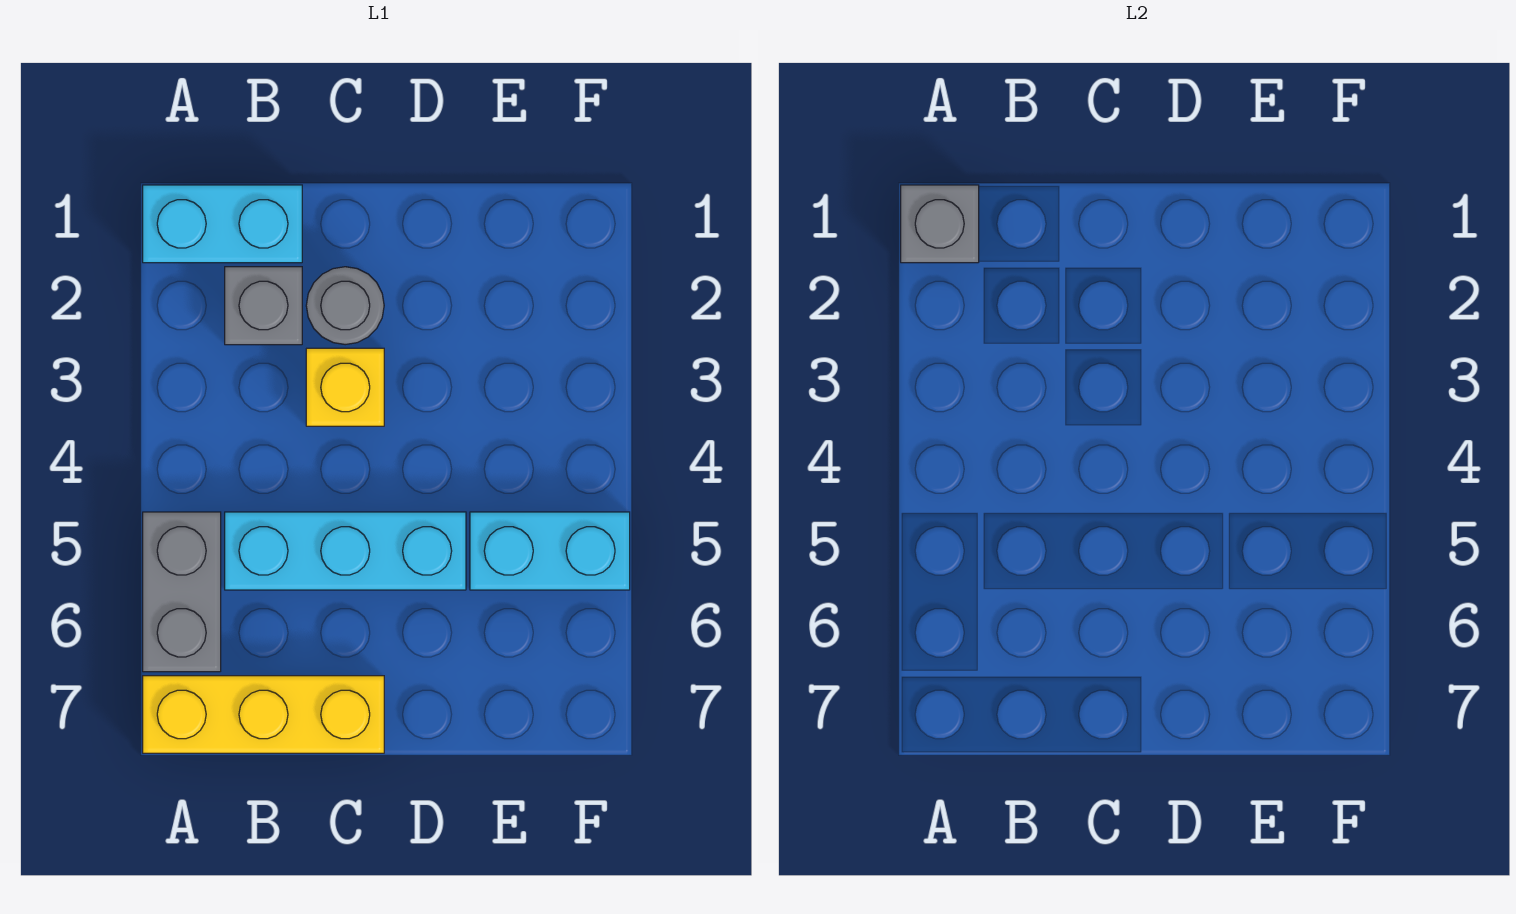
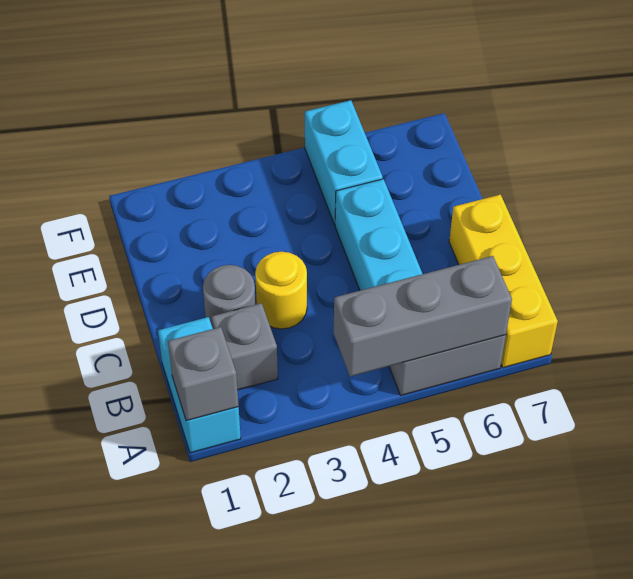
none -> grey 1x3 brick [333,256,512,377]
yellow 1x1 brick [306,348,384,426] -> yellow 1x1 round brick [255,252,307,329]

